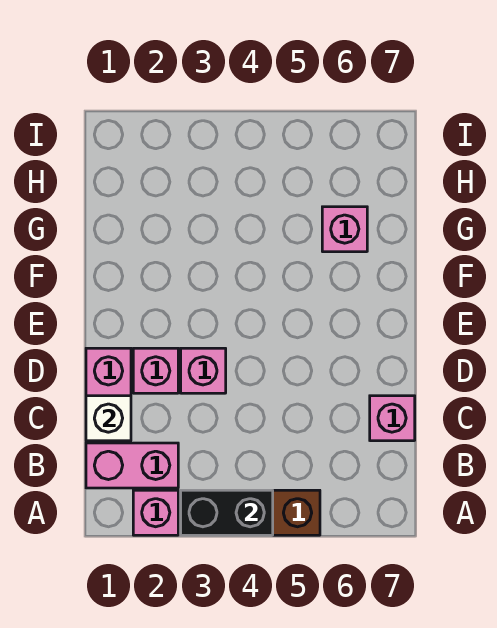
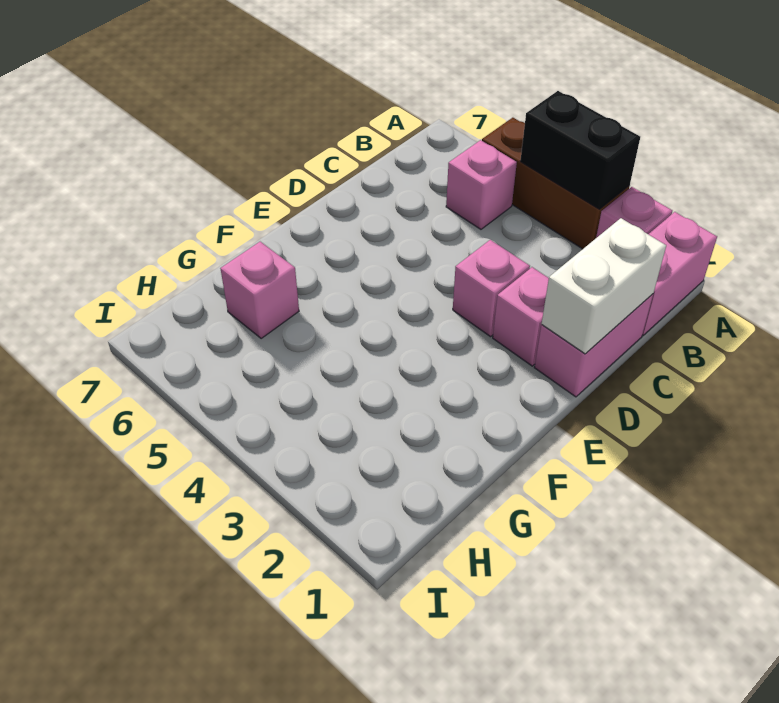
pink 1x2 brick [86,443,178,488] -> pink 1x2 brick turned to [642,212,717,335]
white 1x1 brick [86,396,131,441] -> white 1x2 brick [542,218,666,354]
pink 1x1 brick [370,396,415,441] -> pink 1x1 brick moved to [446,140,517,229]

